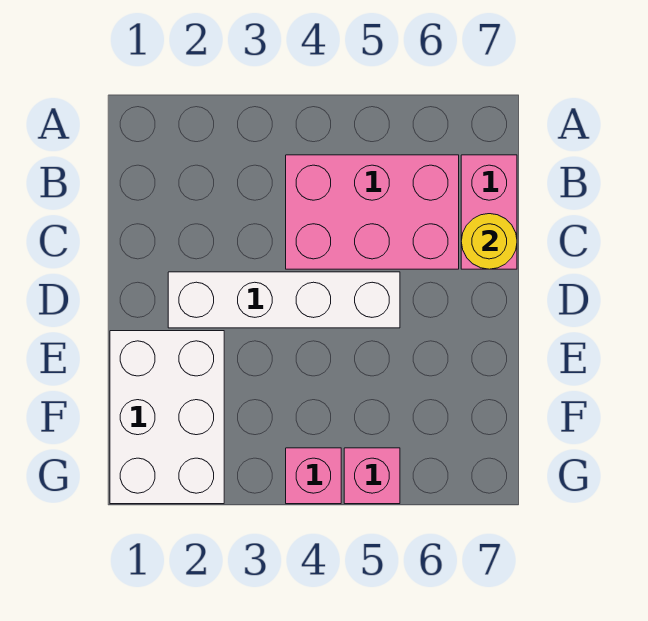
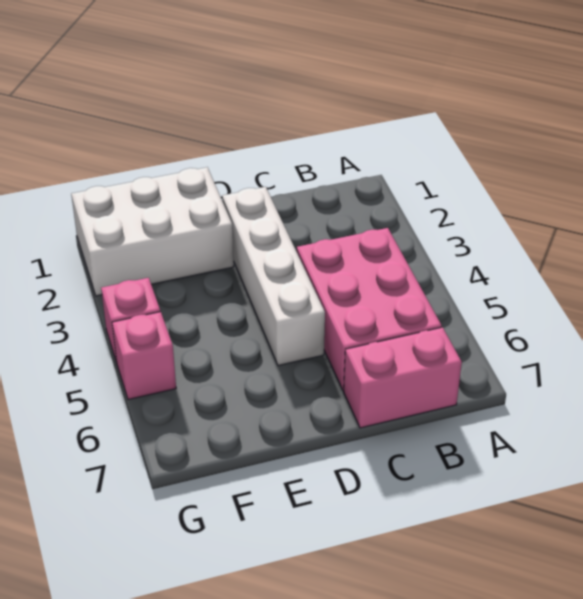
yellow 1x1 round brick [461,214,517,269] -> none

